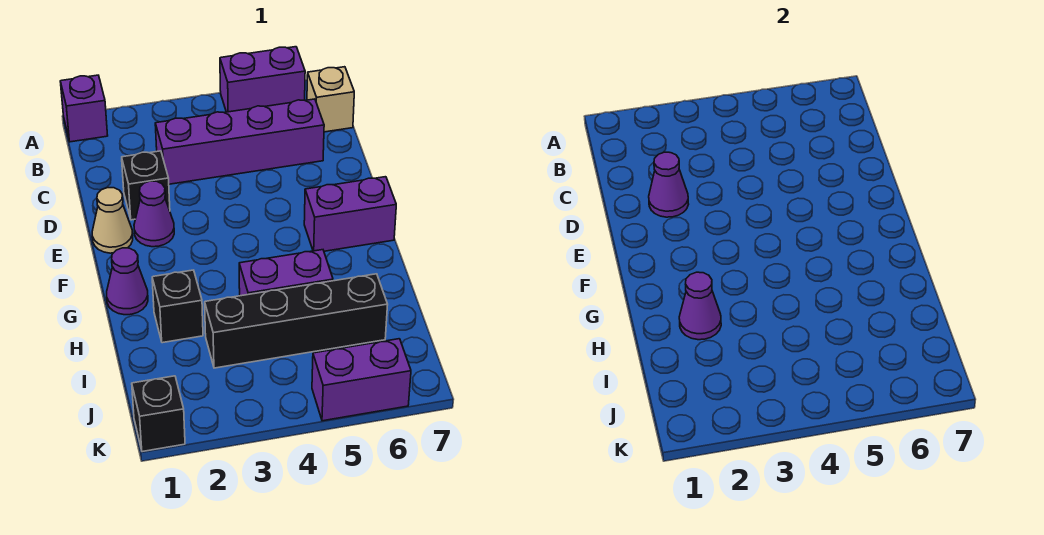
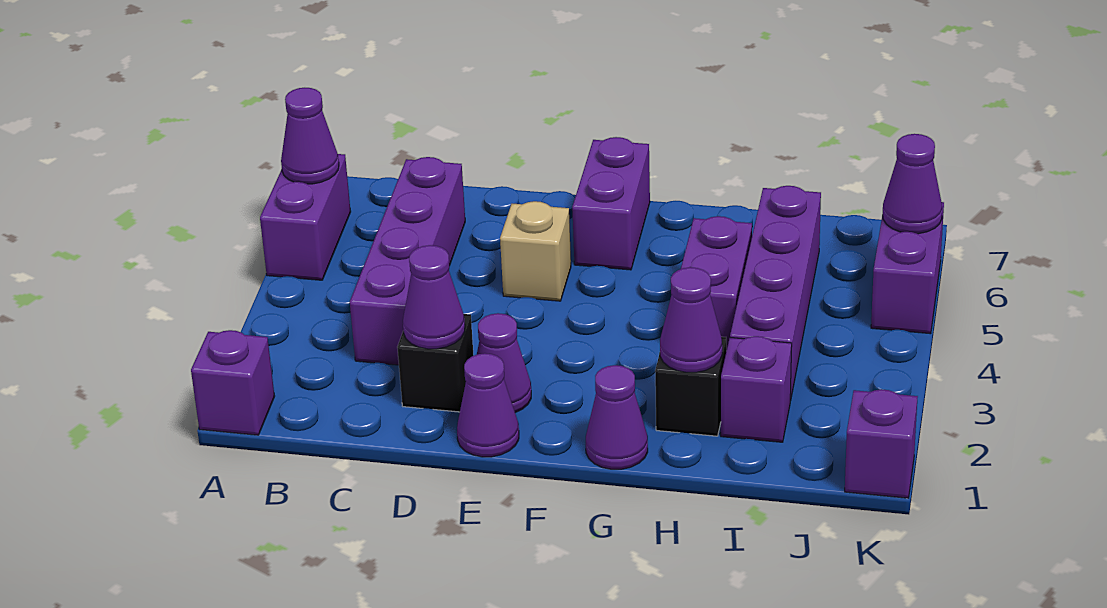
none -> purple 1x1 cone [281,88,339,184]
tan 1x1 brick [307,67,354,132] -> tan 1x1 brick moved to [500,201,571,301]
tan 1x1 cone [92,188,133,253] -> purple 1x1 cone [457,353,519,457]
none -> purple 1x1 brick [721,336,792,442]
black 1x4 brick [205,274,388,368] -> purple 1x4 brick [730,186,821,401]
black 1x1 brick [132,376,185,452] -> purple 1x1 brick [845,389,918,498]
none -> purple 1x1 cone [883,134,942,234]

